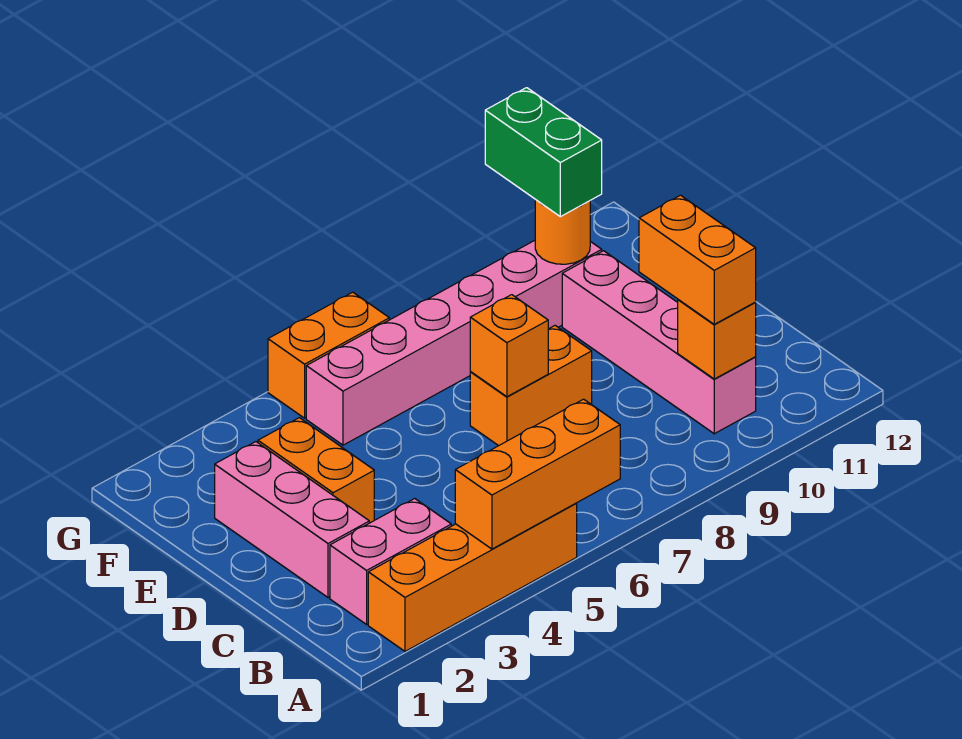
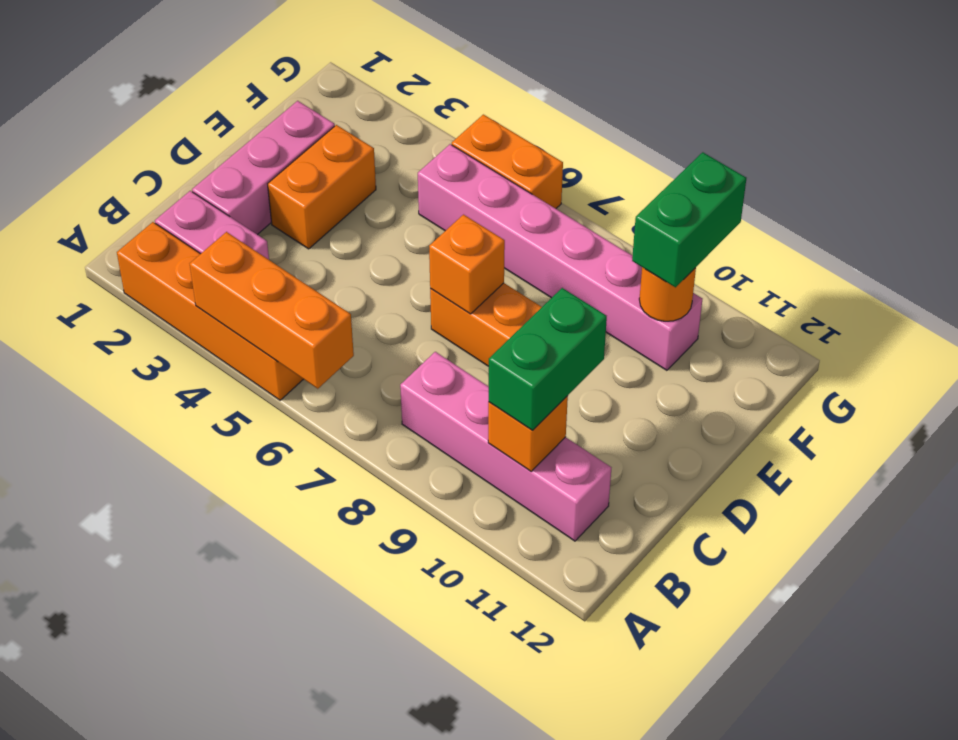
pink 1x4 brick [562,251,756,434] -> pink 1x4 brick turned to [400,352,611,541]
orange 1x2 brick [639,195,756,324] -> green 1x2 brick [489,288,607,431]

